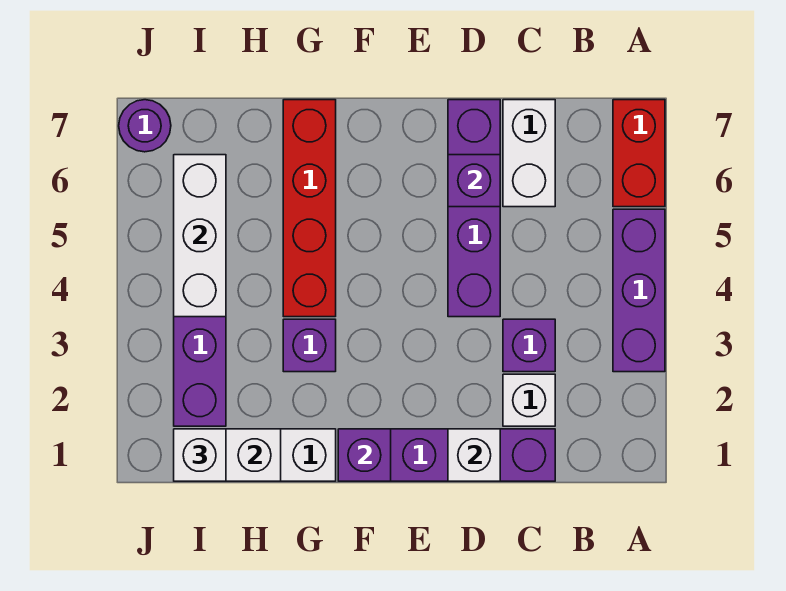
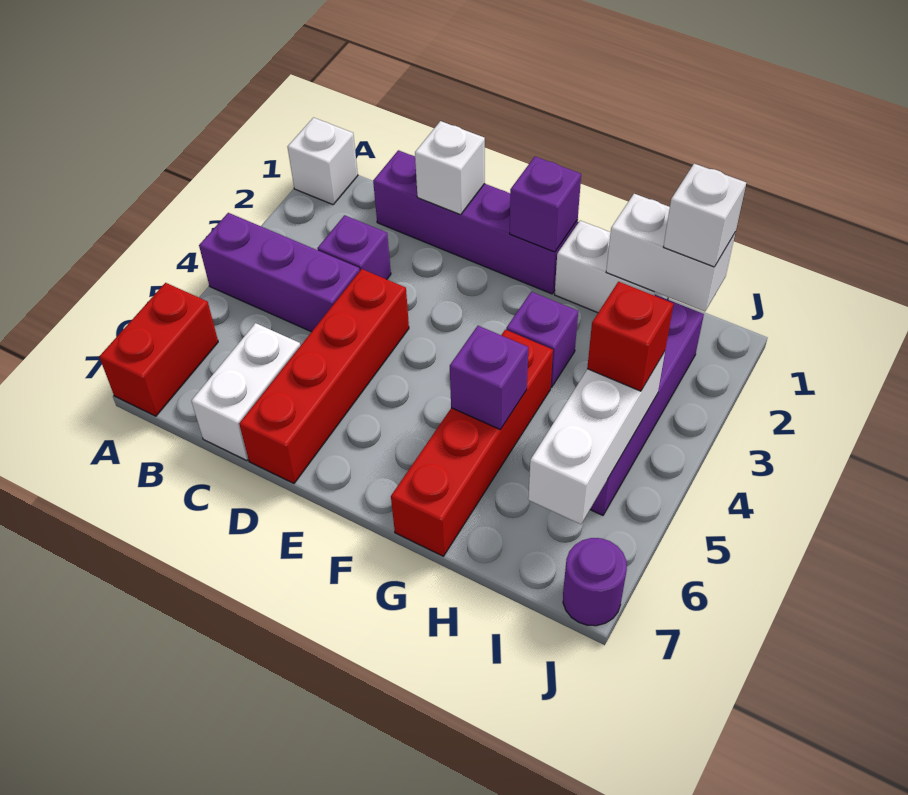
purple 1x3 brick [613,209,665,372] -> purple 1x3 brick turned to [199,213,360,332]
white 1x1 brick [503,374,555,426] -> white 1x1 brick moved to [288,118,358,205]
purple 1x4 brick [448,100,500,317] -> red 1x4 brick [239,269,409,483]
purple 1x1 brick [448,155,500,207] -> purple 1x1 brick moved to [450,326,528,429]
none -> red 1x1 brick [587,282,673,391]

